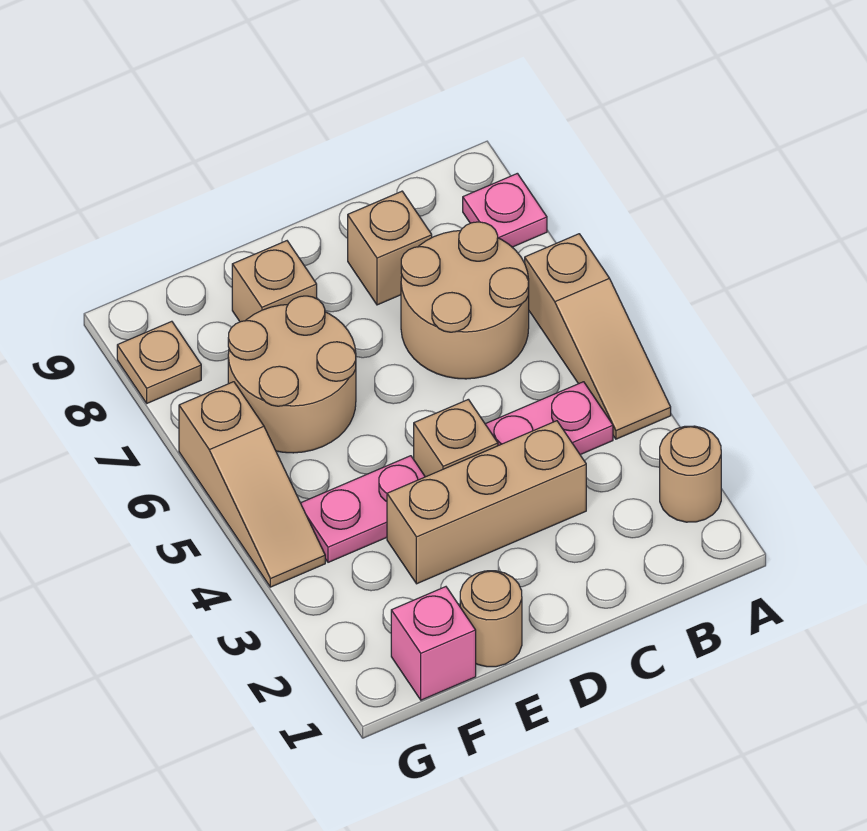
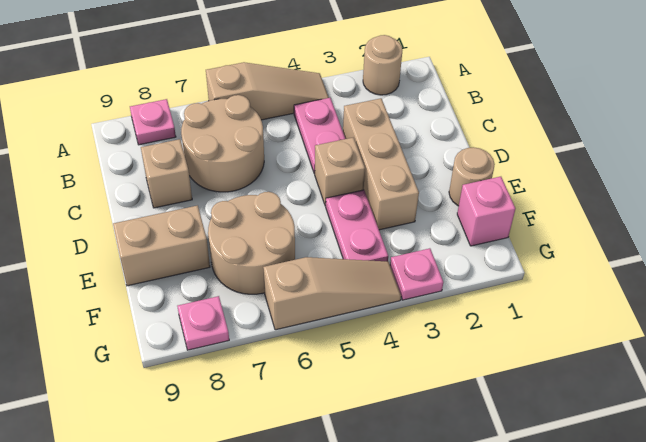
tan 1x1 brick [232,241,317,322] -> tan 1x2 brick [113,205,210,286]
none -> pink 1x1 plate [390,248,443,300]
tan 1x1 plate [117,321,201,403] -> pink 1x1 plate [177,296,229,350]

